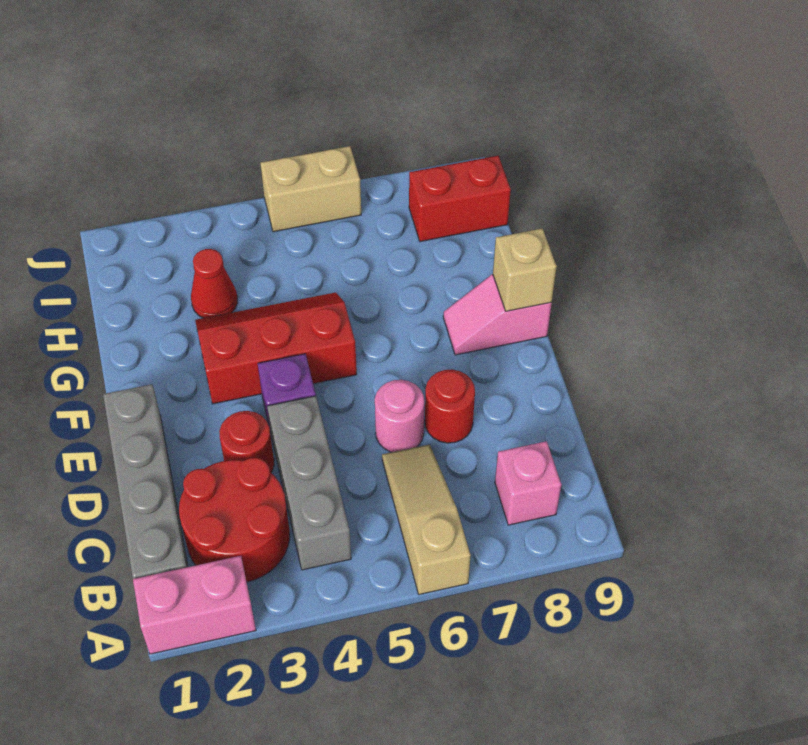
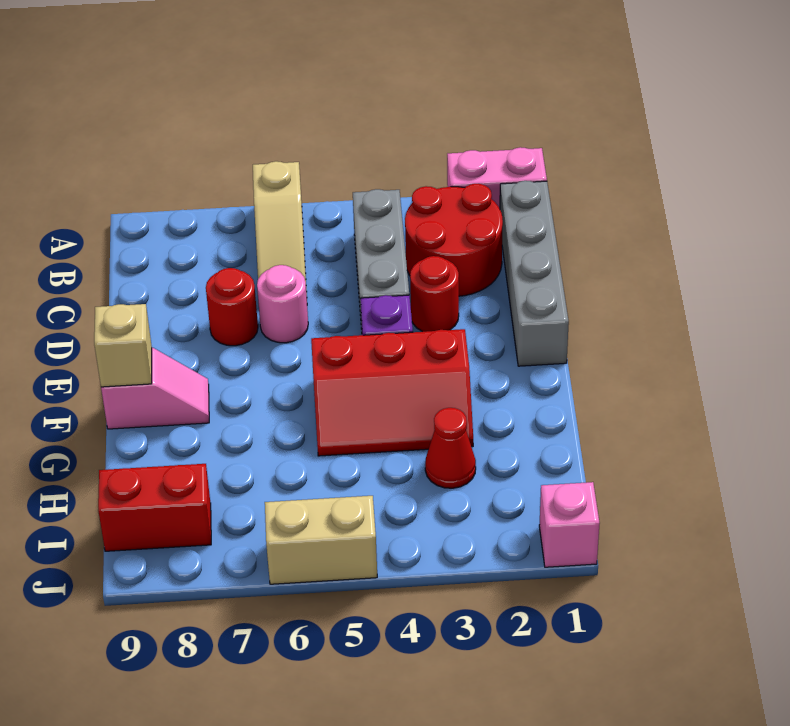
pink 1x1 brick [495,441,561,525] -> pink 1x1 brick moved to [539,482,600,567]

